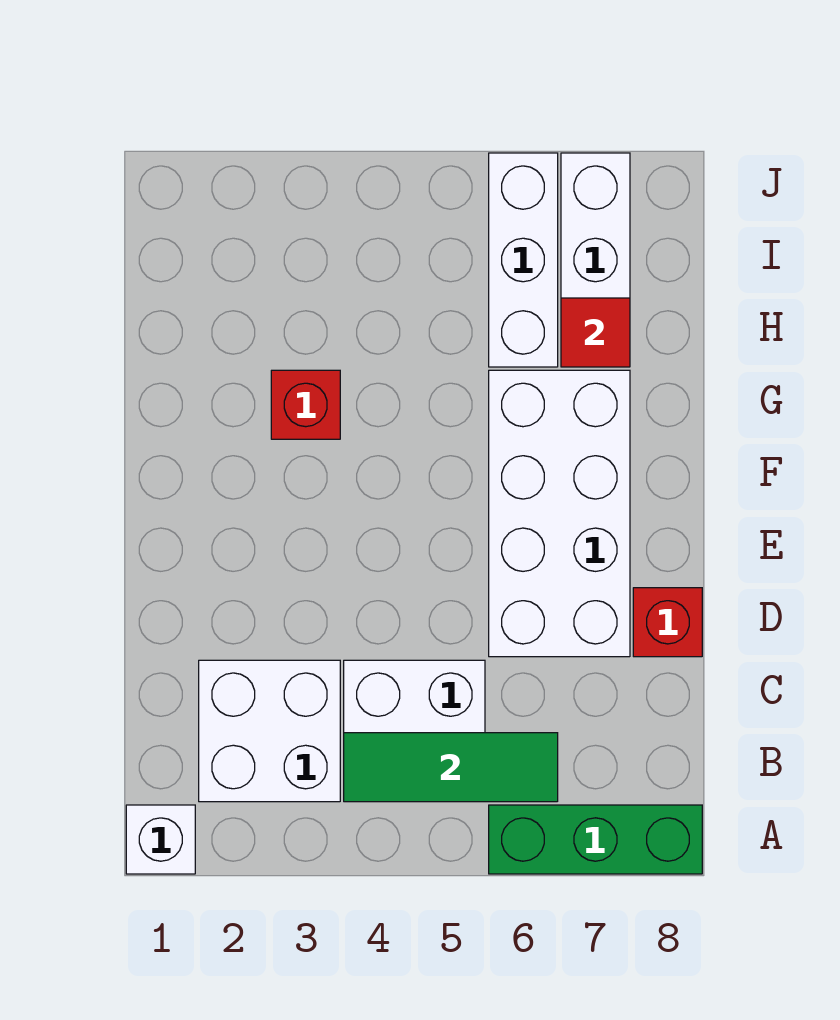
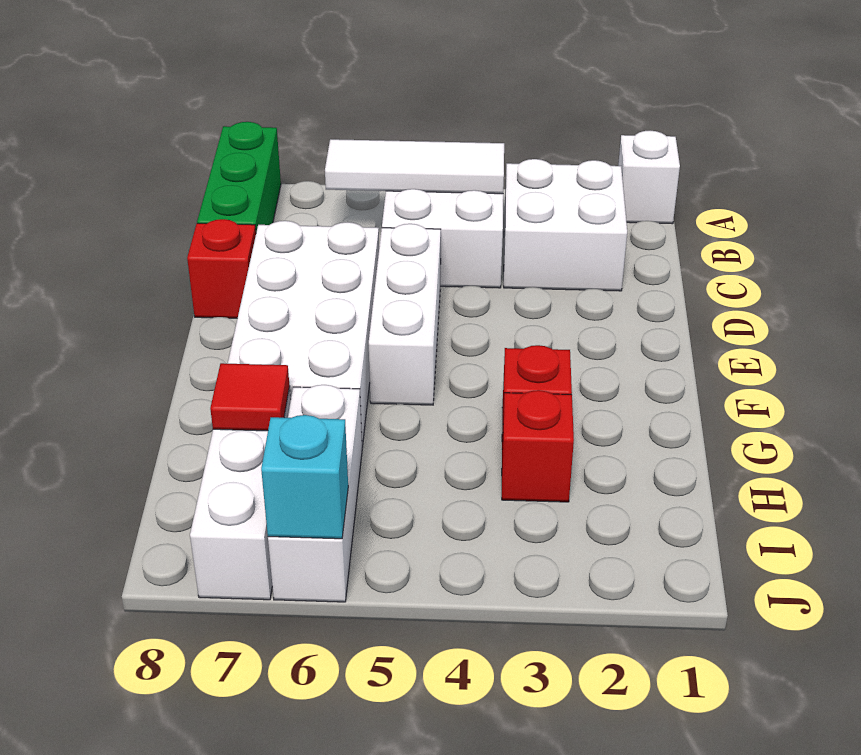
green 1x3 brick [489,805,702,874] -> green 1x3 brick turned to [197,122,281,232]
green 1x3 tile [344,733,558,802] -> white 1x3 tile [325,139,504,194]
none -> white 1x3 brick [369,224,441,405]
none -> red 1x1 brick [502,390,574,502]
none -> cyan 1x1 brick [261,415,348,539]

